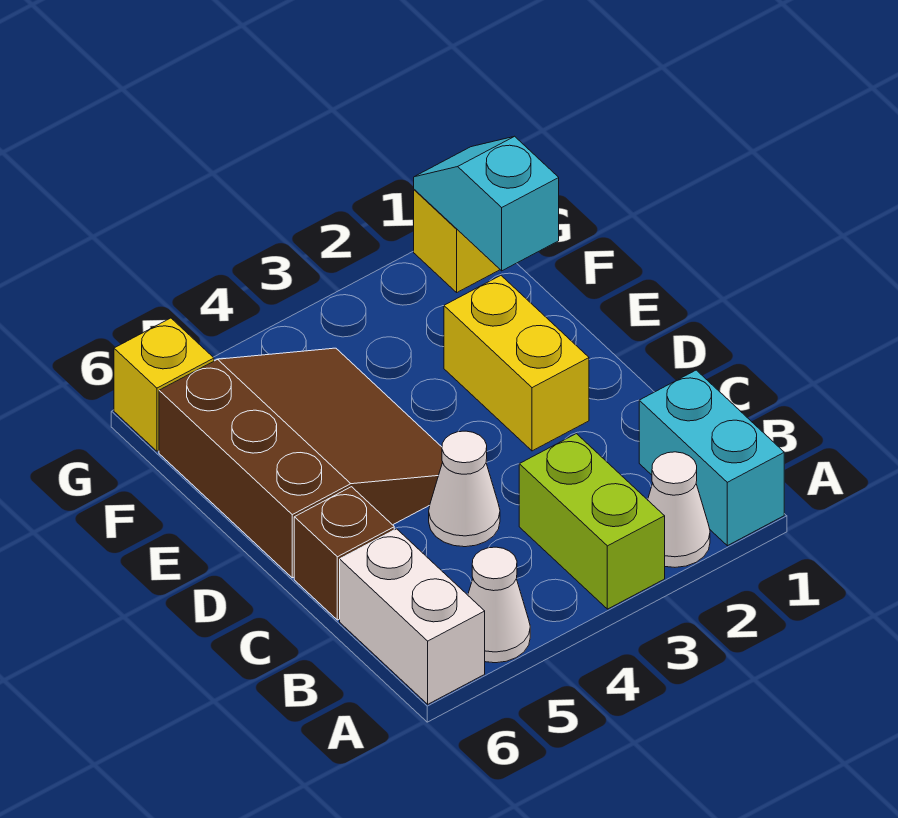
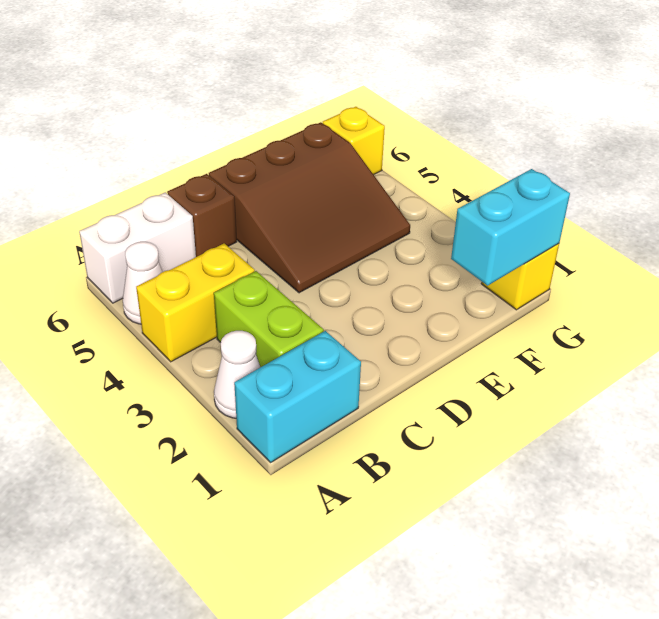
lime 1x2 brick [519,434,665,609] -> lime 1x2 brick turned to [214,271,324,367]
white 1x1 cone [429,431,500,547] -> none
yellow 1x2 brick [444,276,589,451] -> yellow 1x2 brick moved to [136,244,255,362]
cyan 1x2 slope [414,136,559,271] -> cyan 1x2 brick [451,169,570,285]

